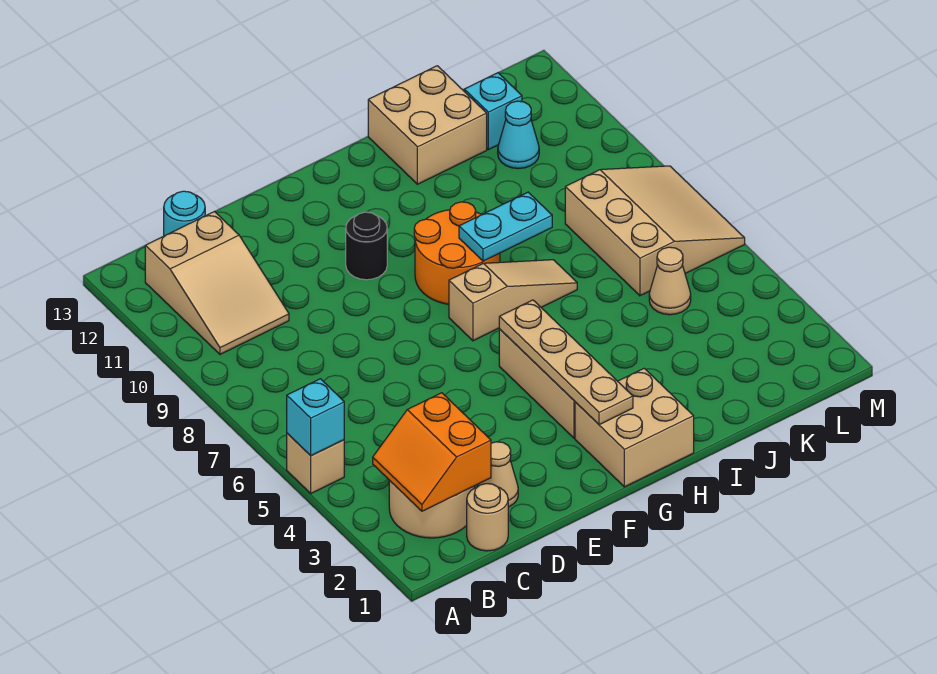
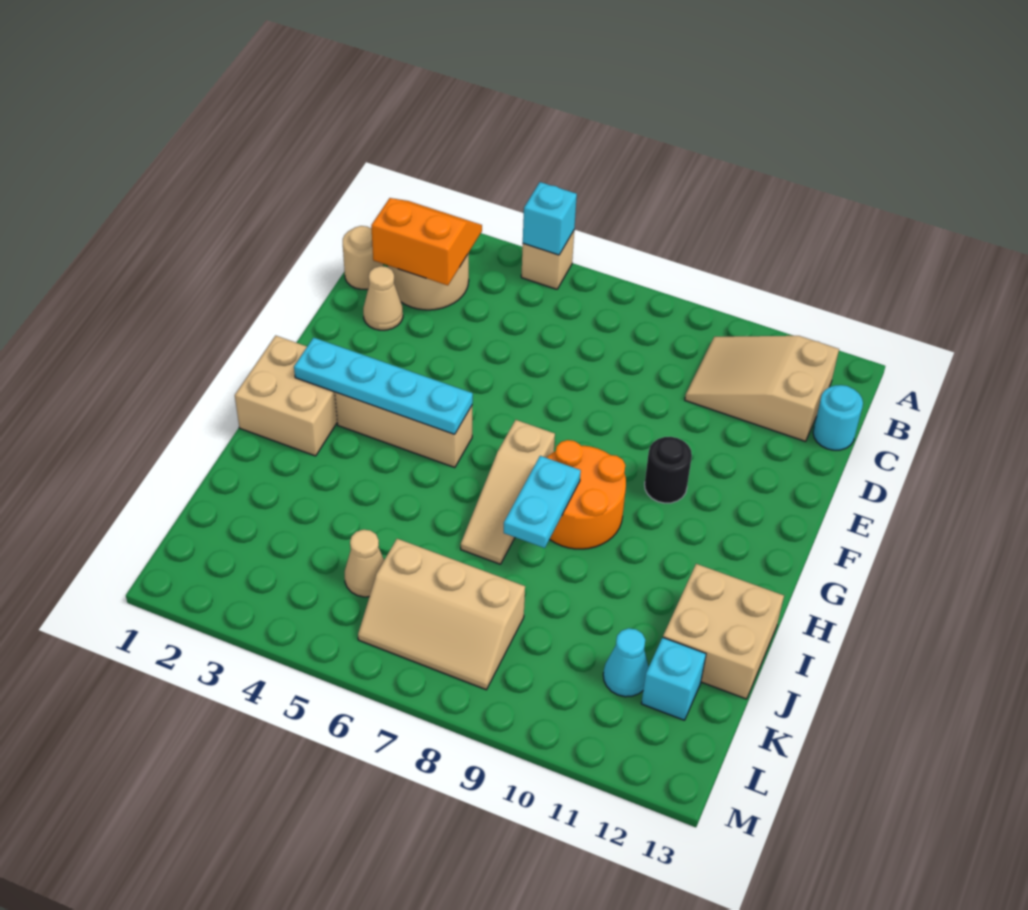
tan 1x4 plate [499,300,633,425] -> cyan 1x4 plate [294,338,473,434]
tan 3x3 slope [565,166,745,296] -> tan 2x3 slope [358,539,525,690]

